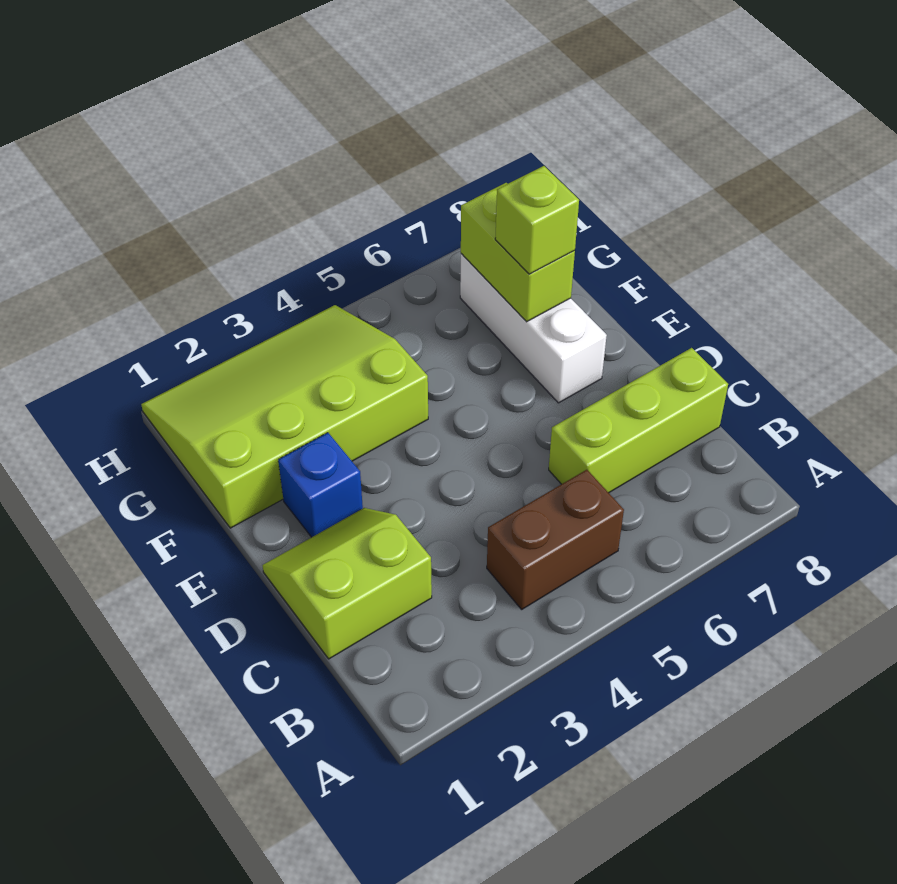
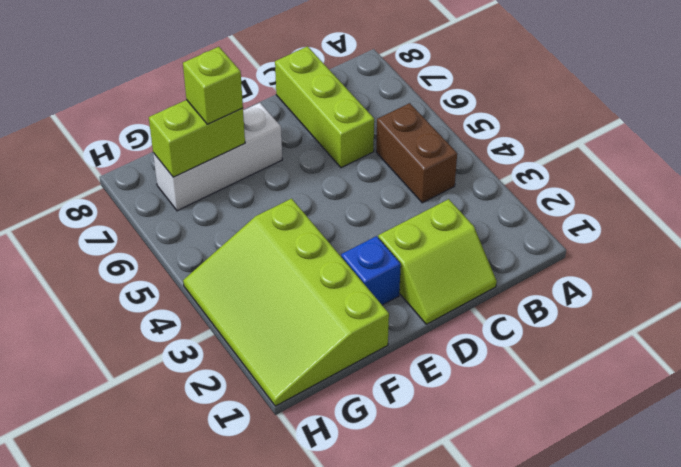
lime 2x2 slope [262,508,432,659] -> lime 2x2 slope turned to [378,199,497,324]

